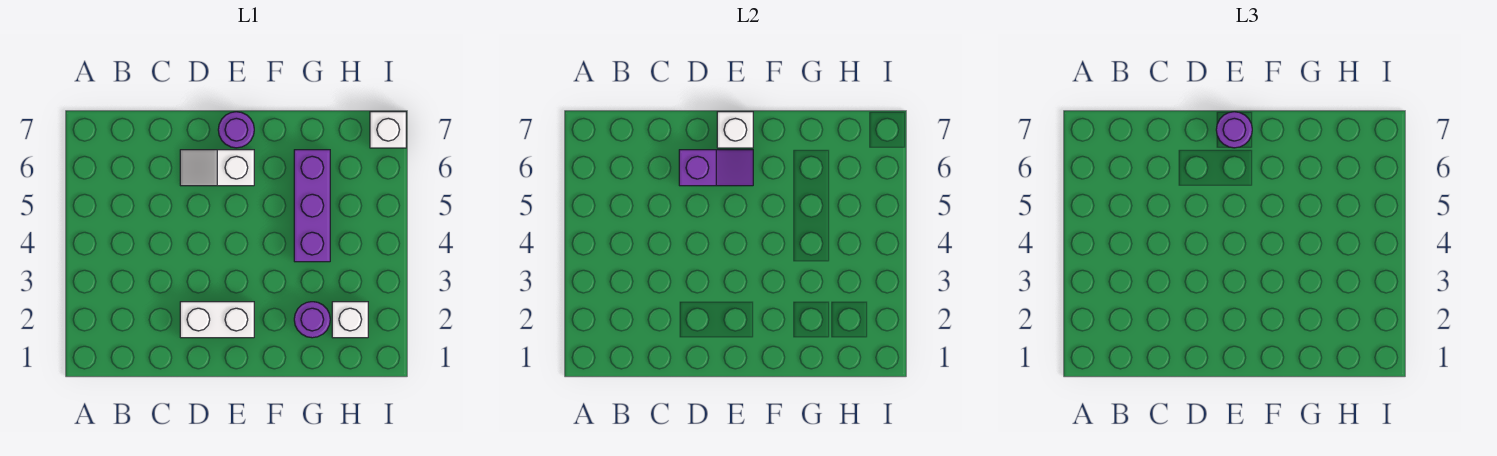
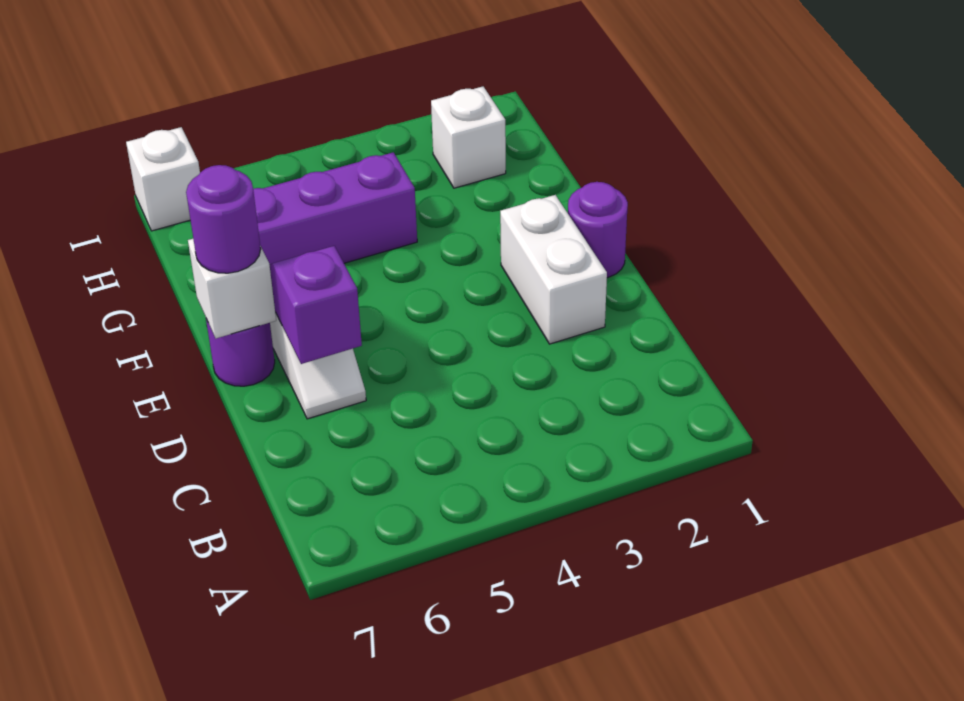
purple 1x1 round brick [294,302,330,338] -> purple 1x1 round brick moved to [568,182,628,278]

